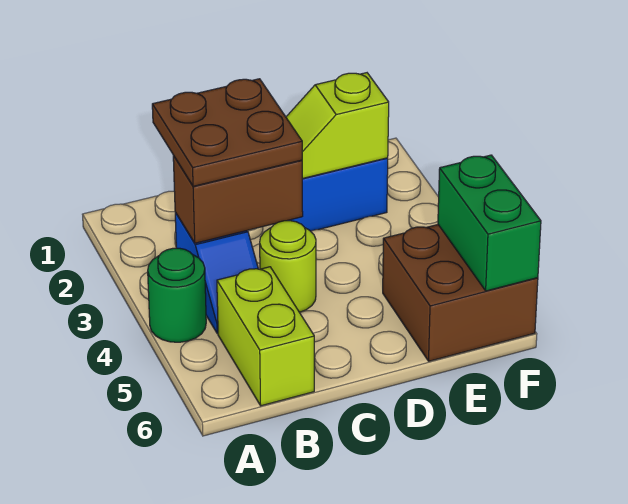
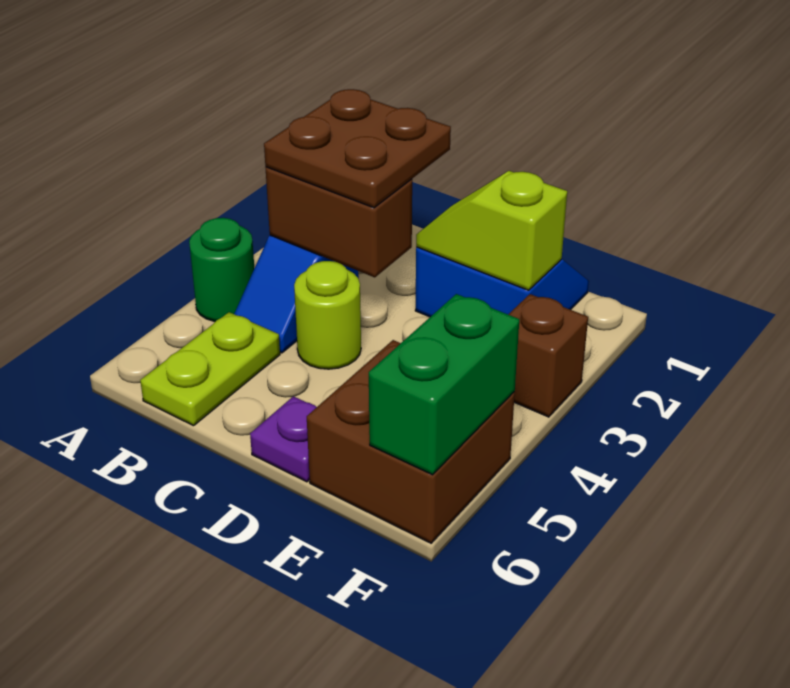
lime 1x2 brick [217,267,314,406] -> lime 1x2 plate [140,312,280,426]
none -> purple 1x1 plate [250,396,317,482]
none -> brown 1x1 brick [508,294,588,417]

